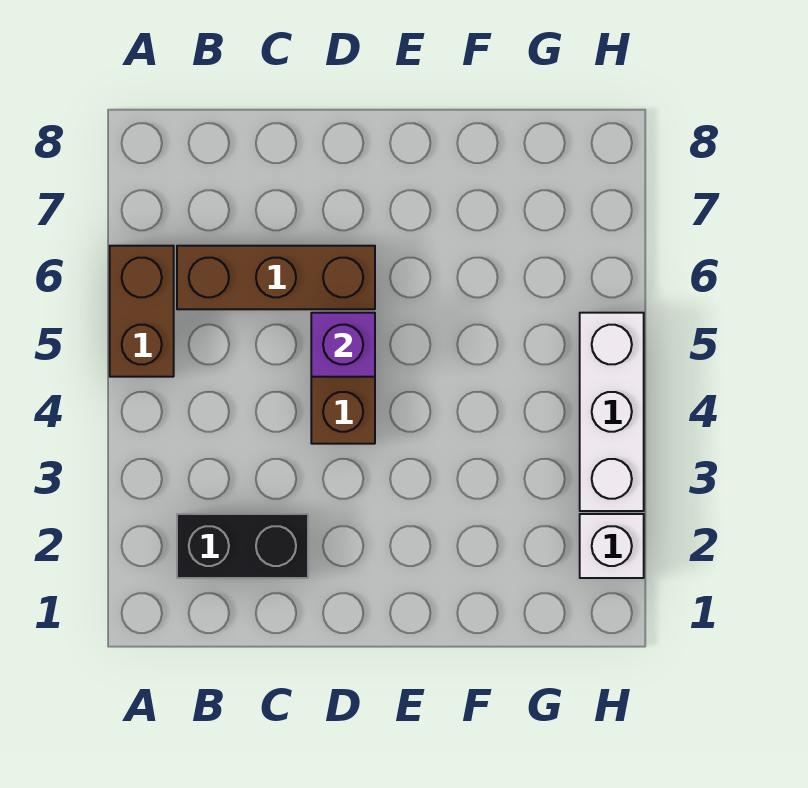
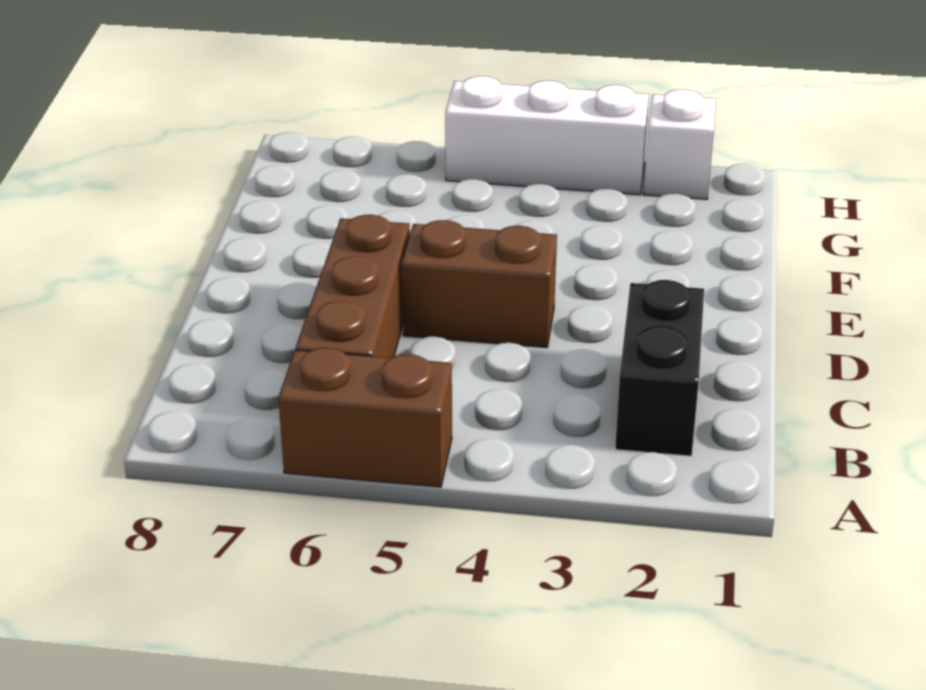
purple 1x1 brick [311,313,375,377] -> none

